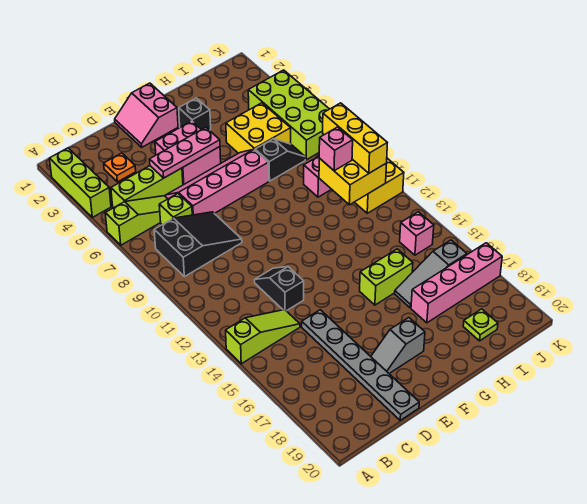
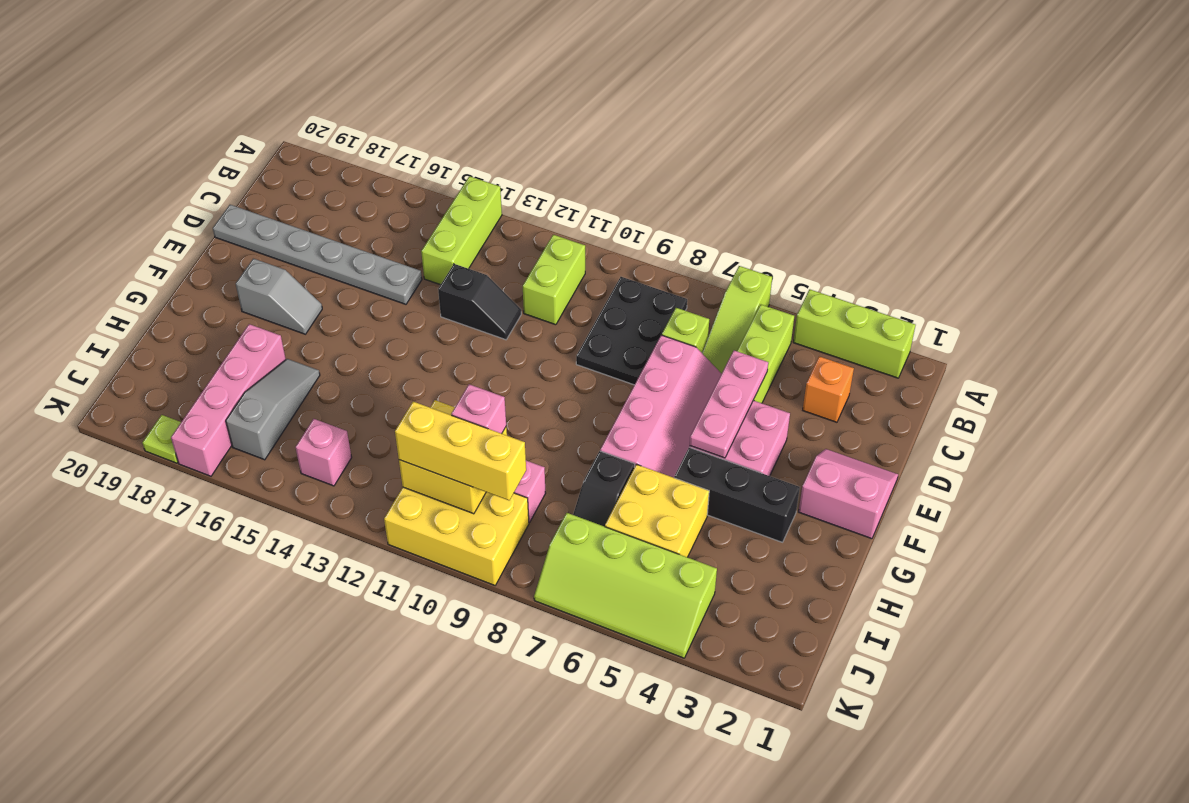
lime 1x3 slope [226,310,300,364] -> lime 1x3 brick [421,176,502,285]
black 2x3 slope [154,212,242,277] -> black 2x3 plate [576,277,687,385]
orange 1x1 plate [104,153,136,182] -> orange 1x1 brick [803,356,854,422]
grey 1x2 slope [371,318,425,374] -> grey 1x2 slope turned to [236,259,322,334]
black 1x1 brick [179,98,211,130] -> black 1x3 brick [674,447,800,542]
lime 1x2 brick [360,249,413,305] -> lime 1x2 brick moved to [523,235,585,325]
lime 1x1 plate [463,309,498,341] -> lime 1x1 plate moved to [142,415,181,463]
lime 2x4 brick [248,70,329,160] -> lime 2x4 slope [534,513,717,658]

